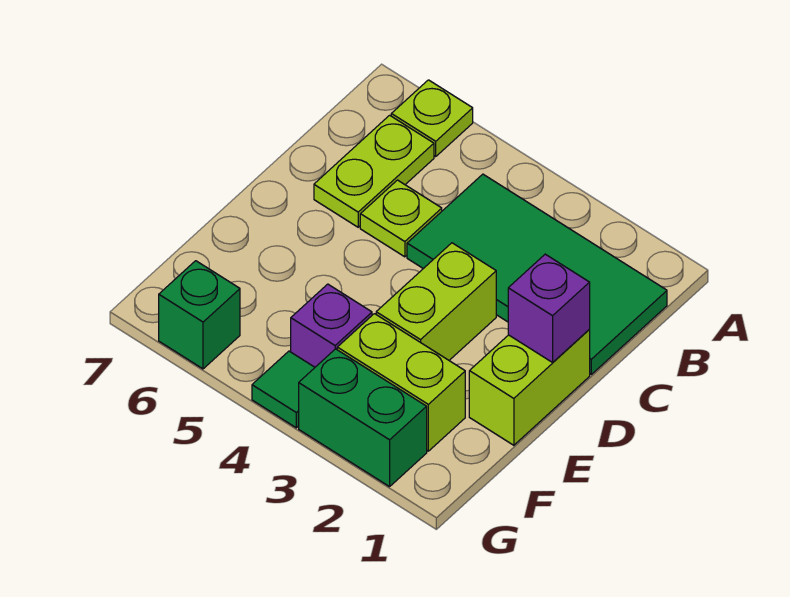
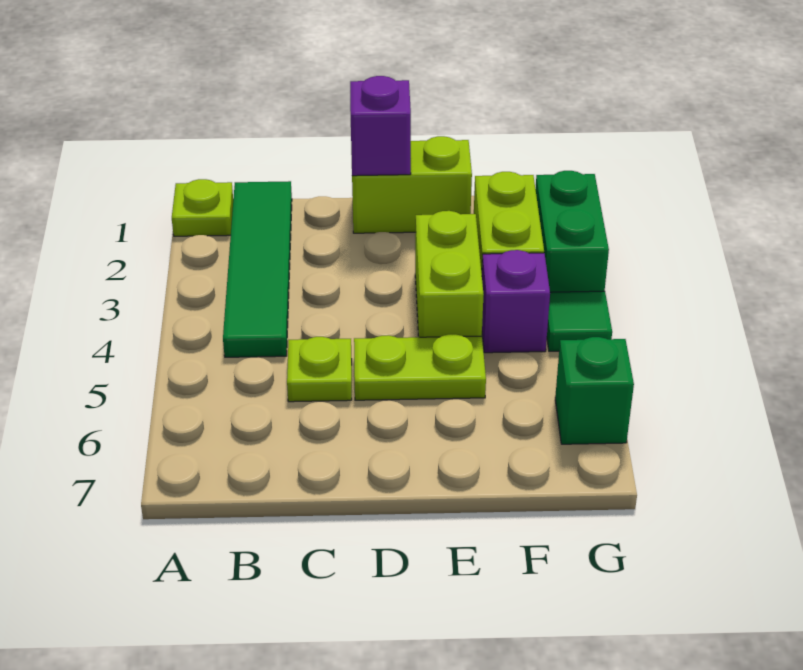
lime 1x1 plate [391,80,473,156] -> lime 1x1 plate moved to [172,179,233,236]
green 2x4 tile [407,174,667,374] -> green 1x4 tile [223,181,292,357]
lime 1x2 plate [314,115,434,227] -> lime 1x2 plate moved to [354,334,486,400]
lime 1x2 brick [376,243,496,360] -> lime 1x2 brick turned to [415,211,484,337]

